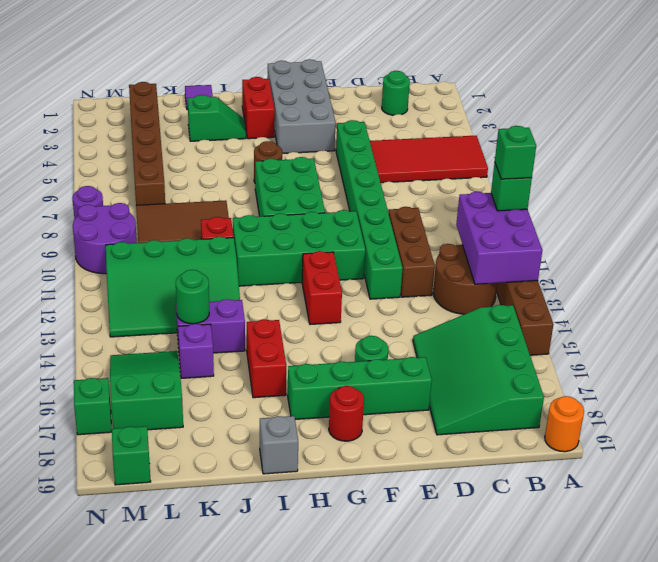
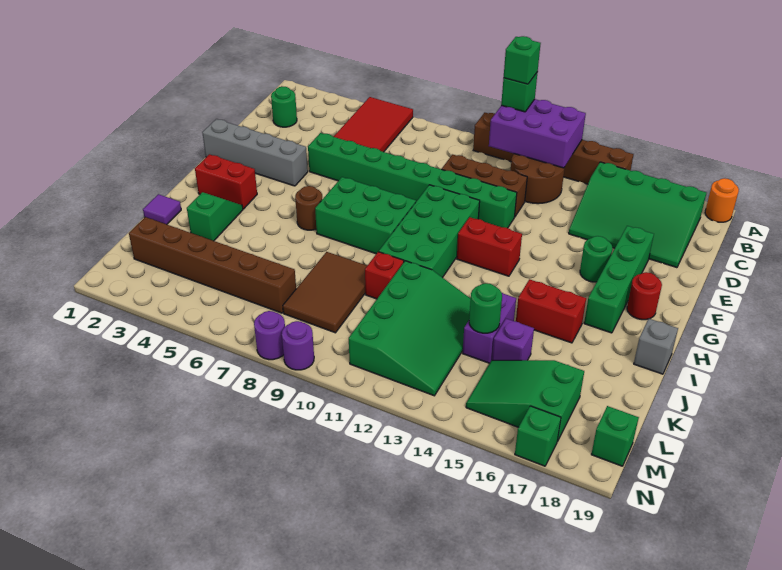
grey 2x4 brick [267,59,336,153] -> grey 1x4 brick [202,119,308,186]
purple 2x2 round brick [73,203,137,274] -> purple 1x1 round brick [282,321,314,370]

